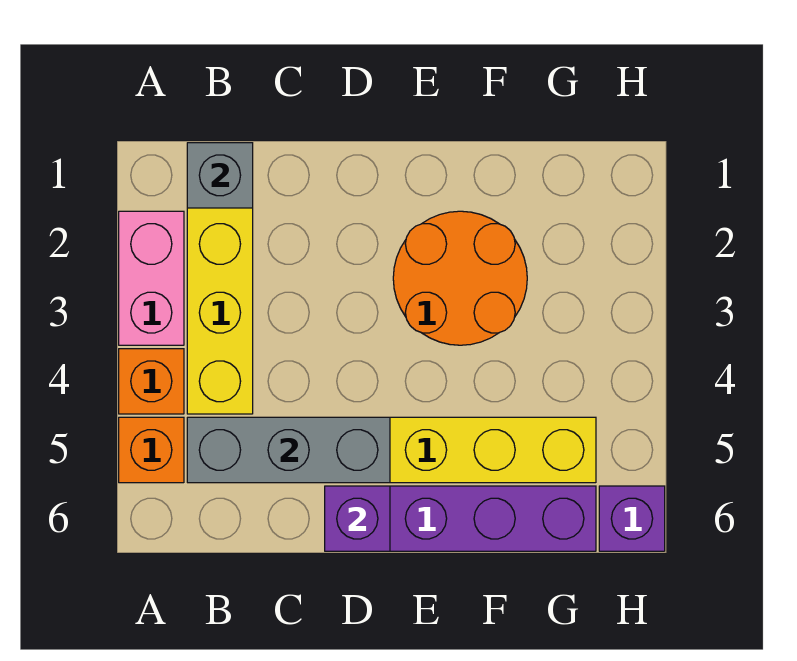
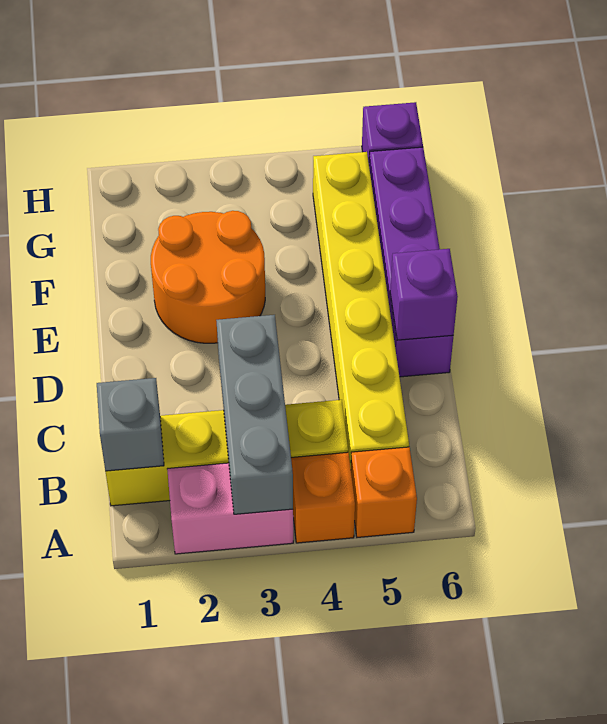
grey 1x3 brick [187,417,390,483] -> grey 1x3 brick moved to [216,315,293,514]

